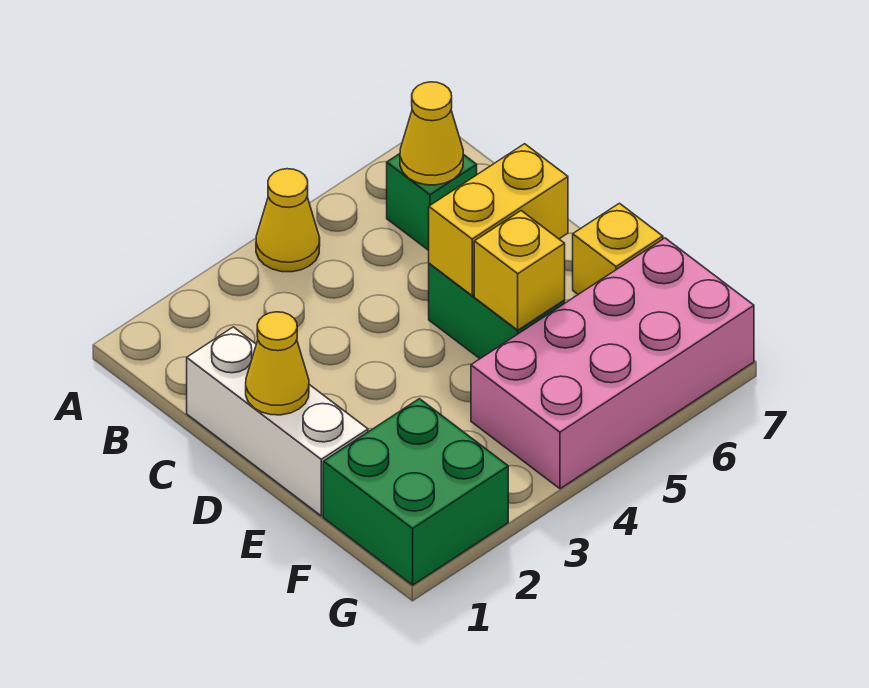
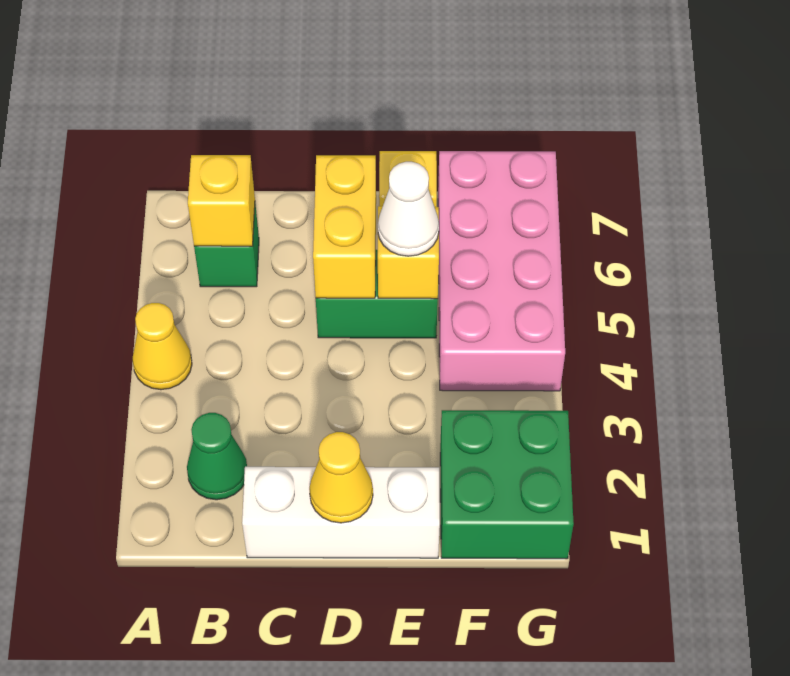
none -> green 1x1 cone [187,413,247,500]
yellow 1x1 cone [400,82,463,185] -> yellow 1x1 brick [188,155,255,246]
none -> white 1x1 cone [378,162,439,256]

